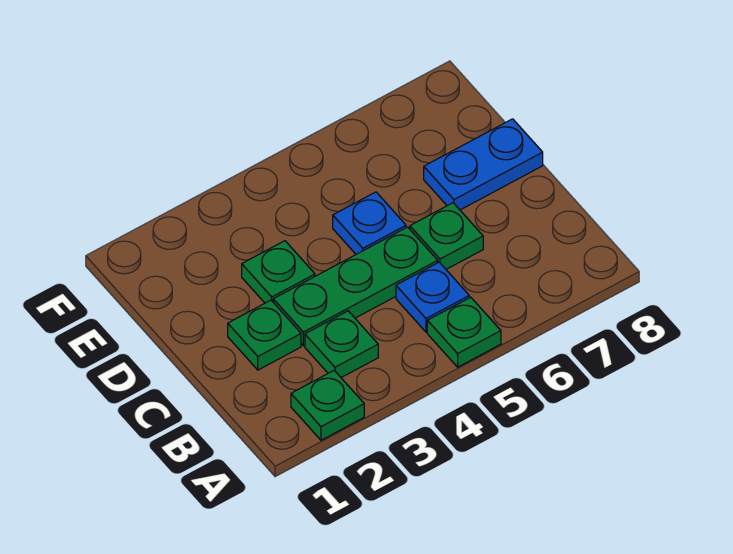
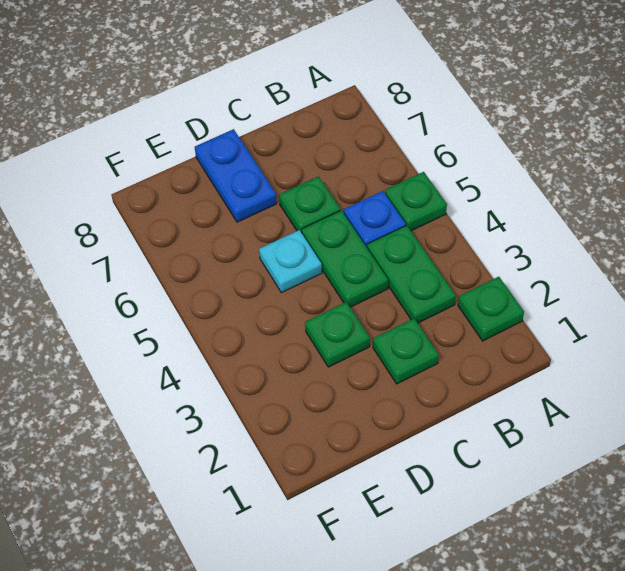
green 1x1 plate [305,311,378,378] -> green 1x2 plate [367,225,456,323]
green 1x3 plate [273,227,438,346] -> green 1x2 plate [302,210,388,307]
blue 1x1 plate [333,192,406,254] -> cyan 1x1 plate [259,230,322,293]

